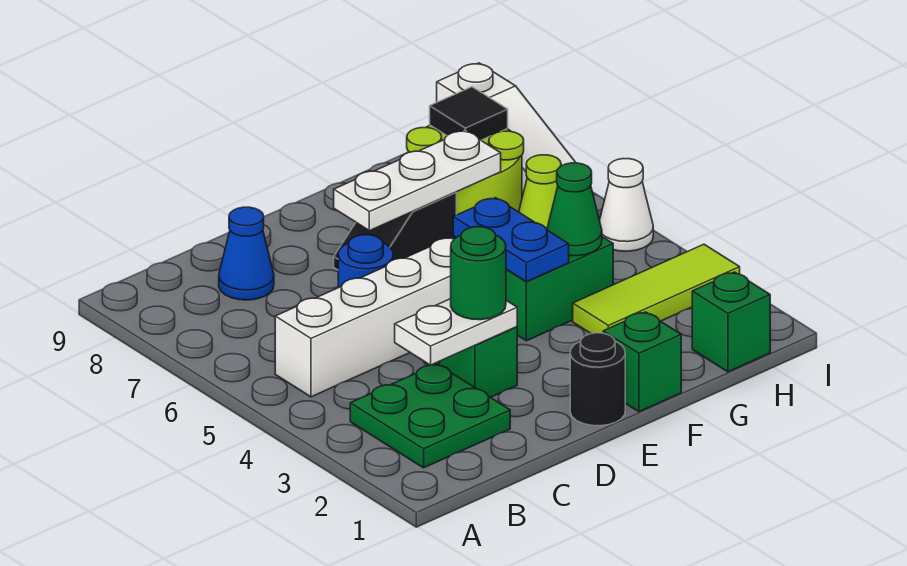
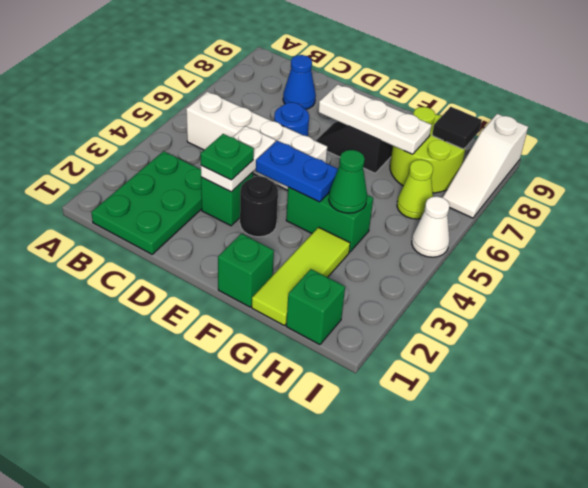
green 2x2 plate [350,364,510,468] -> green 2x3 plate [91,151,202,254]
white 1x2 plate [395,299,517,365] -> white 1x2 plate turned to [201,126,275,192]
green 1x1 round brick [451,227,506,320] -> green 1x1 plate [200,134,254,180]
black 1x1 round brick [570,333,625,426] -> black 1x1 round brick moved to [240,176,278,237]
blue 1x2 plate [453,198,569,282] -> blue 1x2 plate turned to [256,141,338,202]
lime 1x3 tile [573,244,740,334] -> lime 1x3 tile turned to [252,227,350,326]

